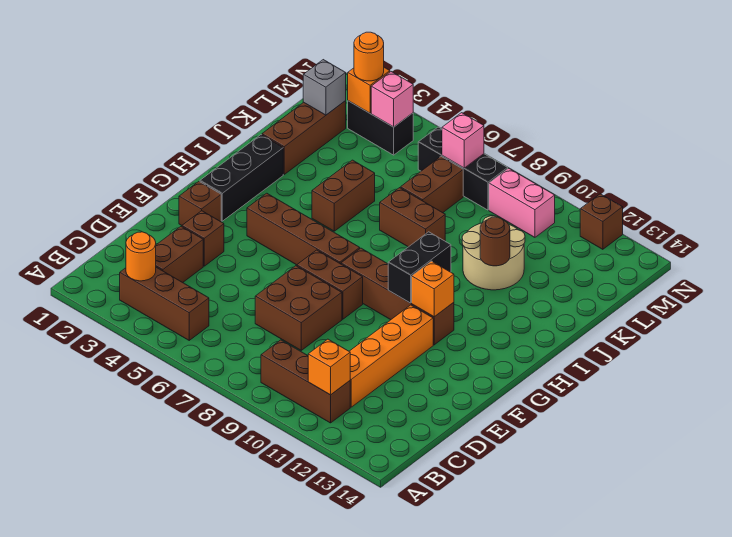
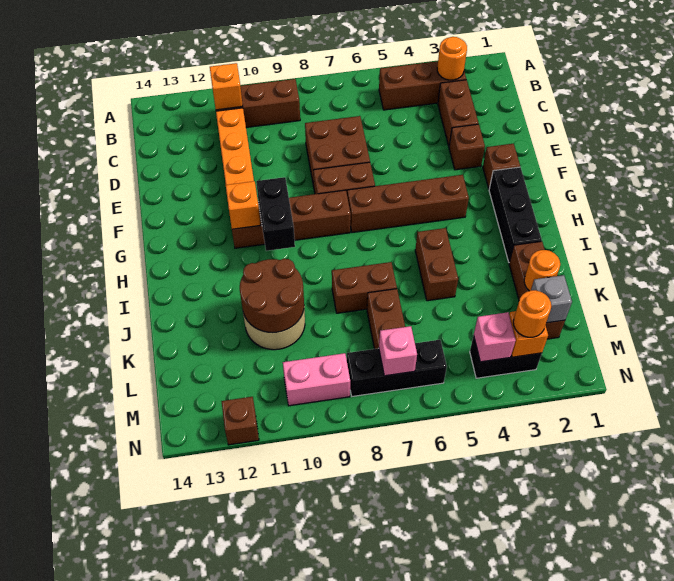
brown 1x1 round brick [480,217,510,266] -> brown 2x2 round brick [240,259,304,333]
none -> orange 1x1 round brick [524,250,560,291]

